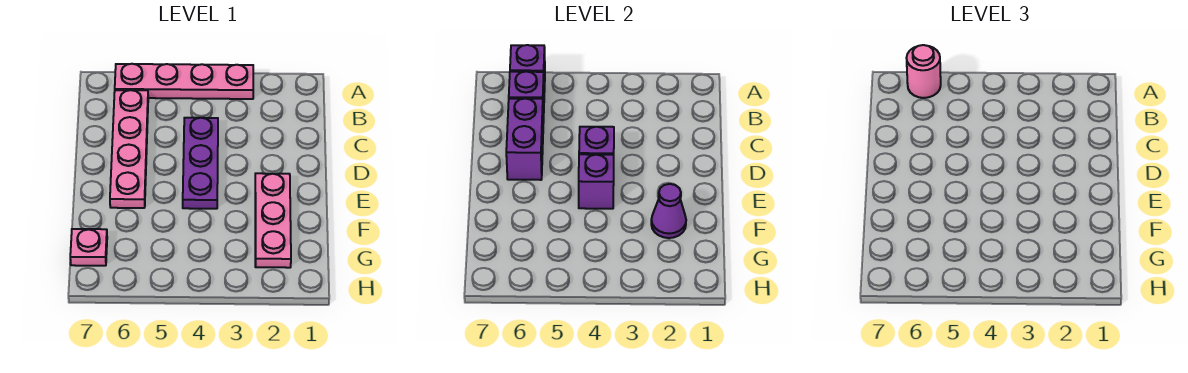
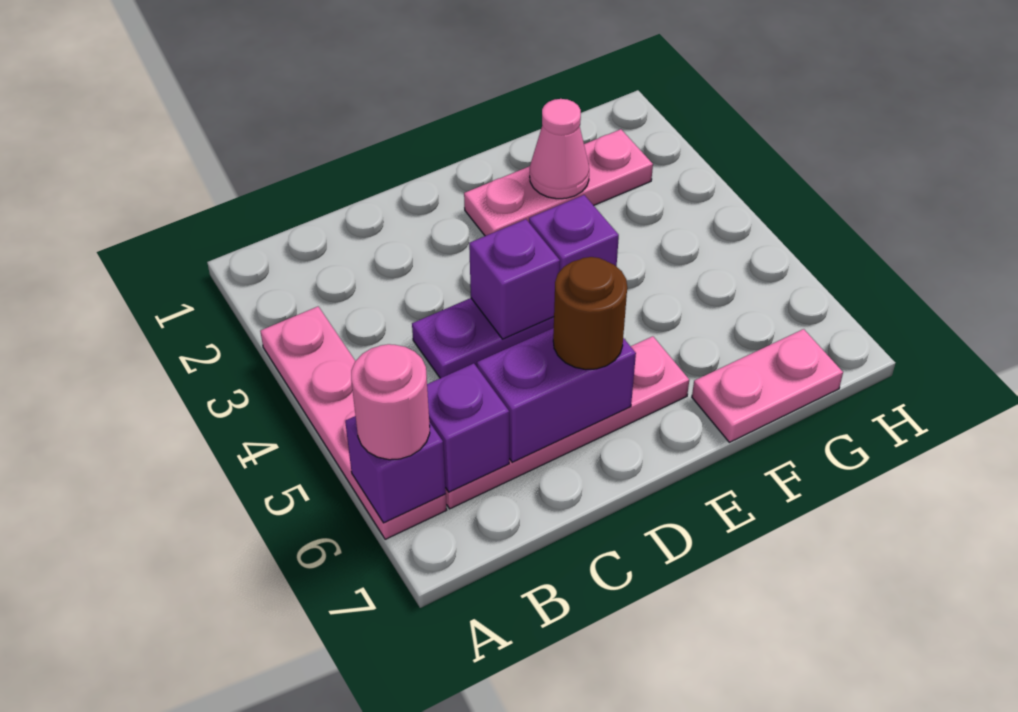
none -> brown 1x1 round brick [553,257,627,370]
purple 1x1 cone [651,184,686,238] -> pink 1x1 cone [530,99,589,199]
pink 1x1 plate [70,229,107,266] -> pink 1x2 plate [692,329,843,442]

